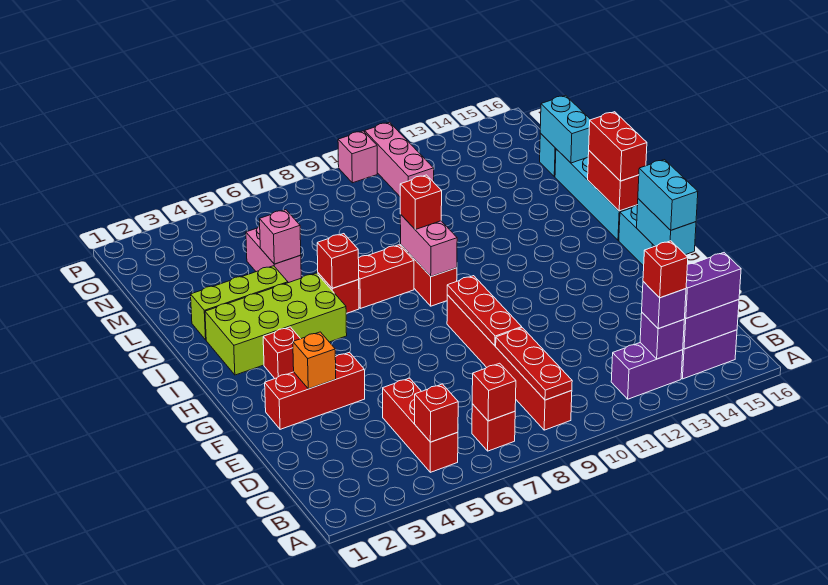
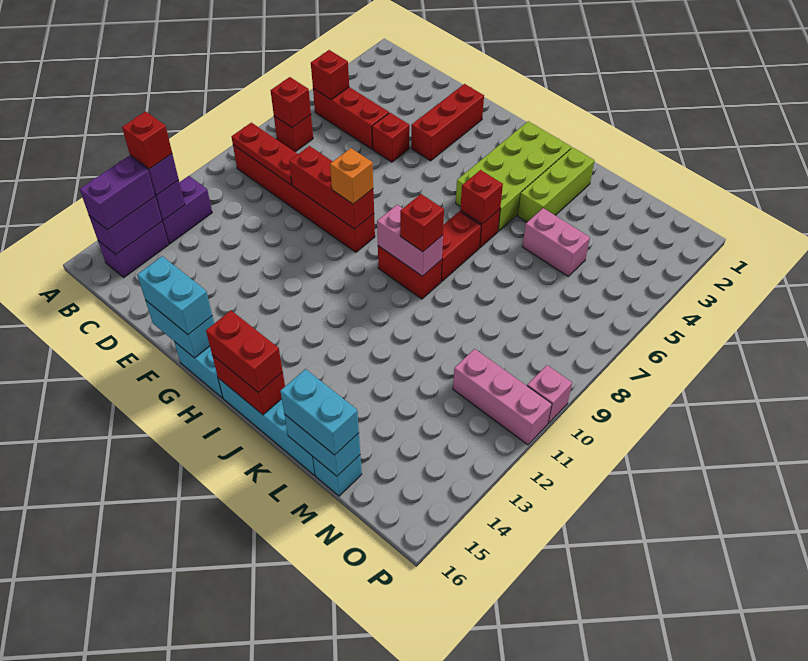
red 1x3 plate [447,276,522,346] -> red 1x3 brick [289,146,374,229]
orange 1x1 brick [293,332,336,389] -> orange 1x1 brick moved to [330,148,373,204]
red 1x1 brick [263,327,300,378] -> red 1x1 brick moved to [372,113,410,162]
pink 1x1 brick [260,210,301,264] -> none
none -> cyan 1x2 brick [280,369,359,455]

